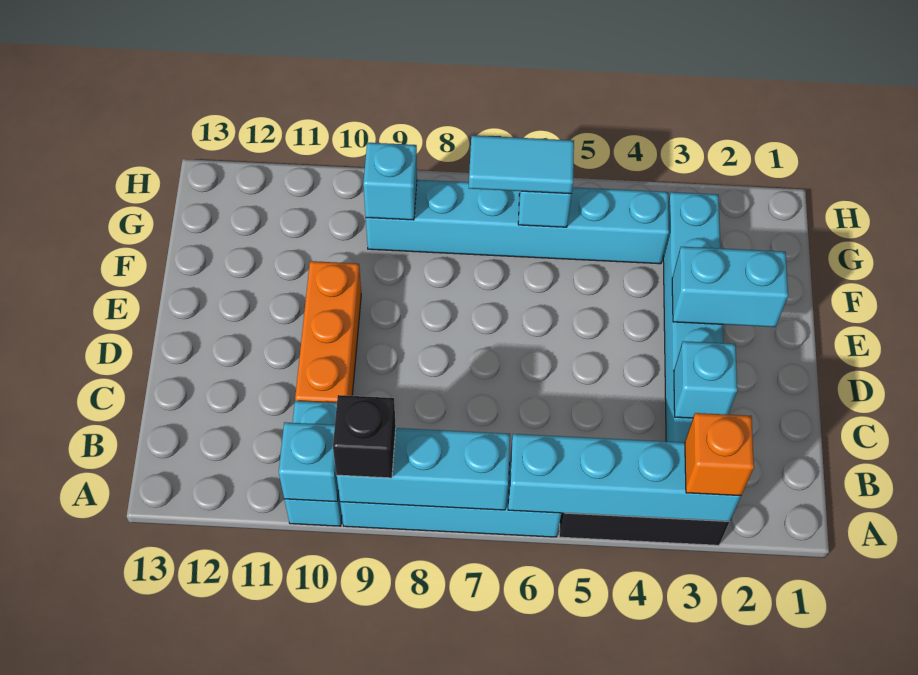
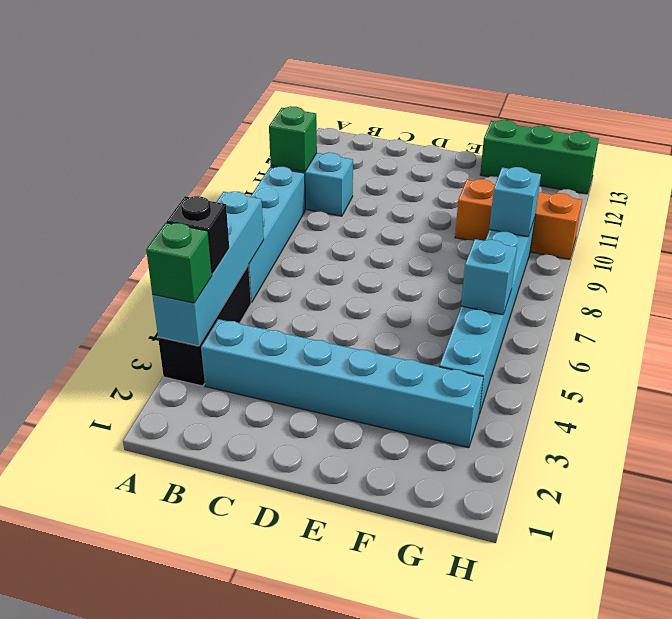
orange 1x1 brick [685,413,754,496] -> green 1x1 brick [146,223,212,303]
cyan 1x3 brick [337,428,510,510] -> none
black 1x1 brick [333,395,396,478] -> black 1x1 brick moved to [167,196,229,274]
cyan 1x1 brick [279,422,339,502] -> green 1x1 brick [269,106,317,172]
cyan 1x1 brick [674,341,737,418] -> none
orange 1x3 brick [295,261,361,403] -> orange 1x3 brick moved to [455,179,582,259]
cyan 1x2 brick [672,247,788,327] -> none
none -> green 1x3 brick [480,120,599,194]
cyan 1x2 tile [469,135,574,194] -> none

